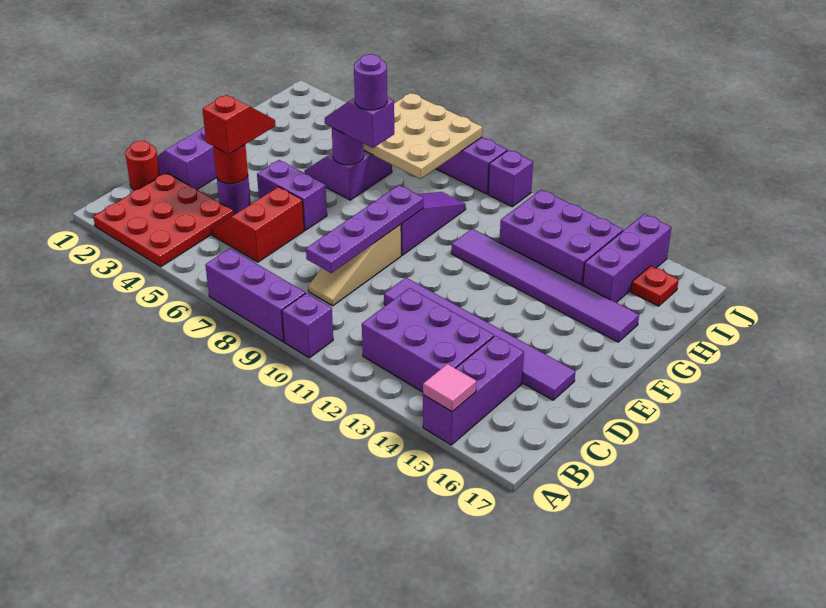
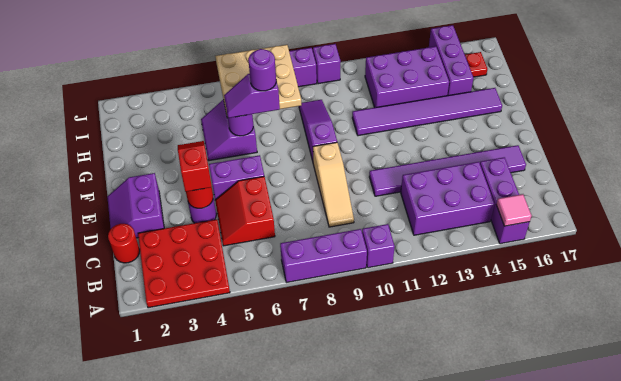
purple 1x4 plate [306,185,424,273] -> none

